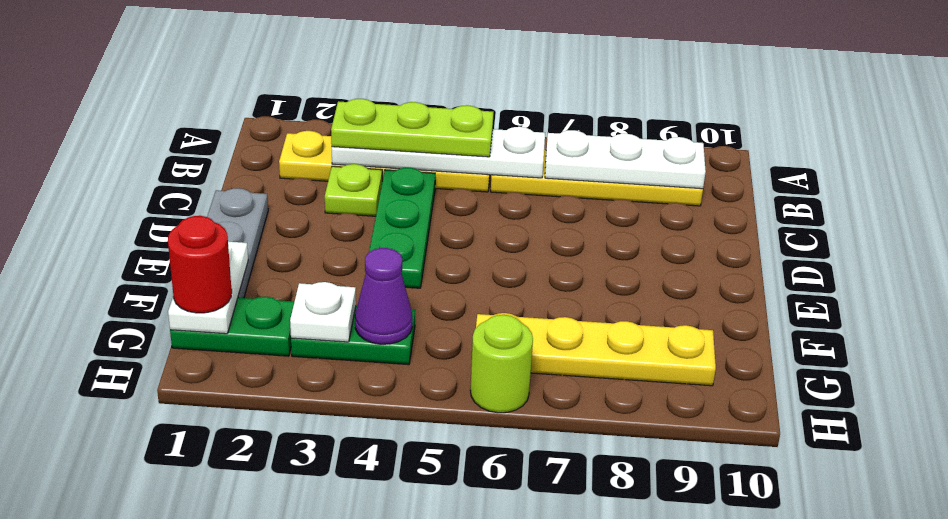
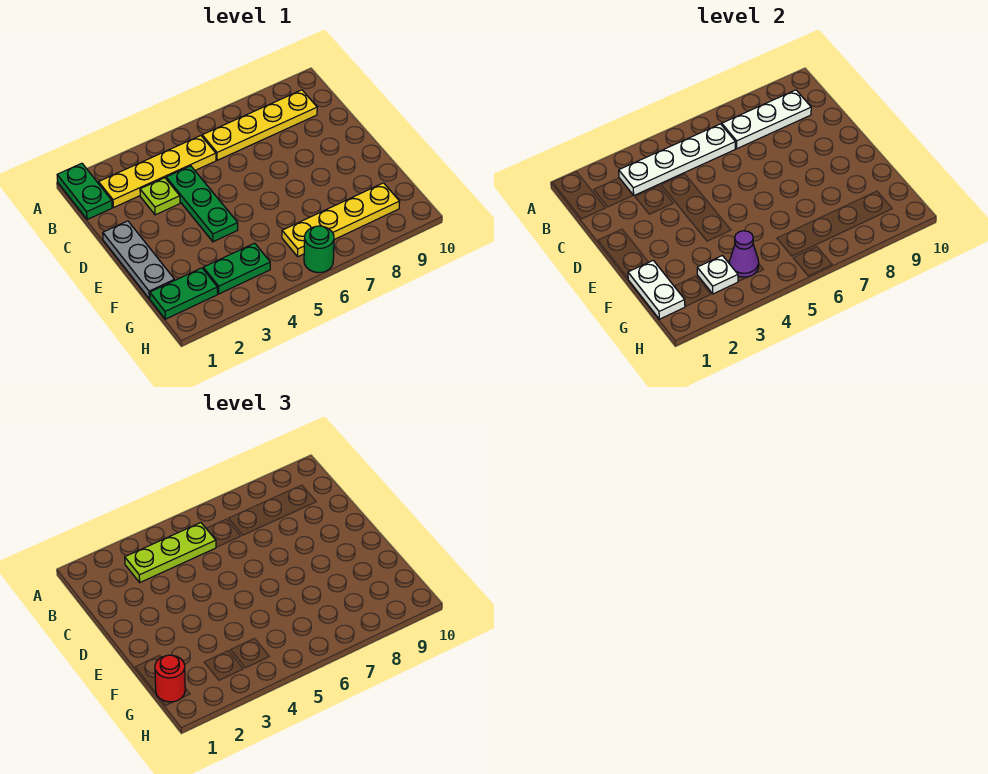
none -> green 1x2 plate [57,163,112,220]
lime 1x1 round brick [471,315,533,413] -> green 1x1 round brick [304,226,334,273]

